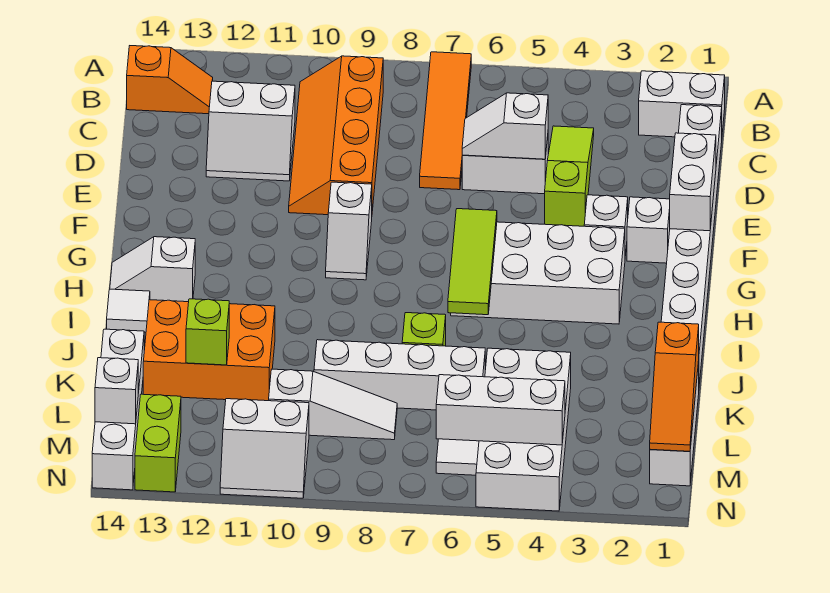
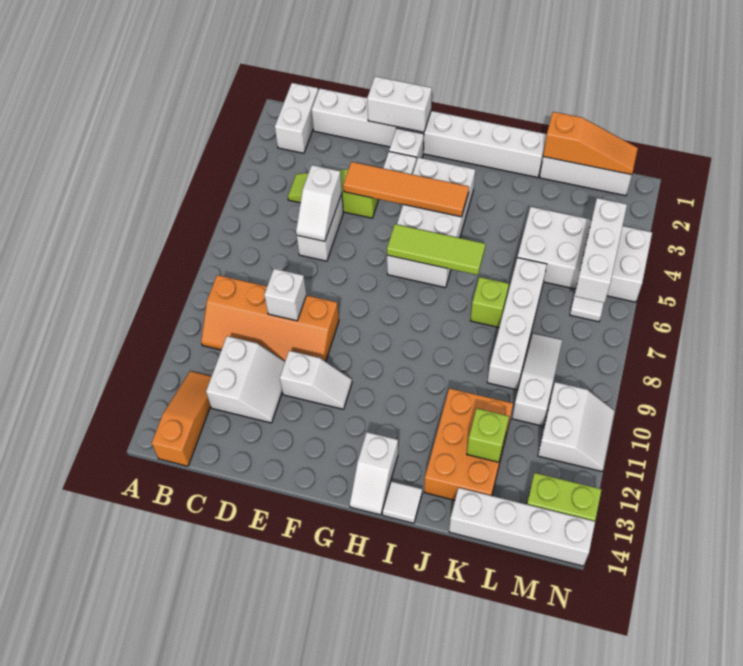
orange 1x4 tile [420,52,471,190] -> orange 1x4 tile moved to [343,162,469,217]
orange 1x2 slope [127,46,213,114] -> orange 1x3 slope [152,371,212,466]
white 1x2 slope [326,182,372,280] -> white 1x2 slope moved to [280,351,352,409]
white 1x1 brick [95,358,138,424] -> white 1x1 brick moved to [264,269,306,321]

